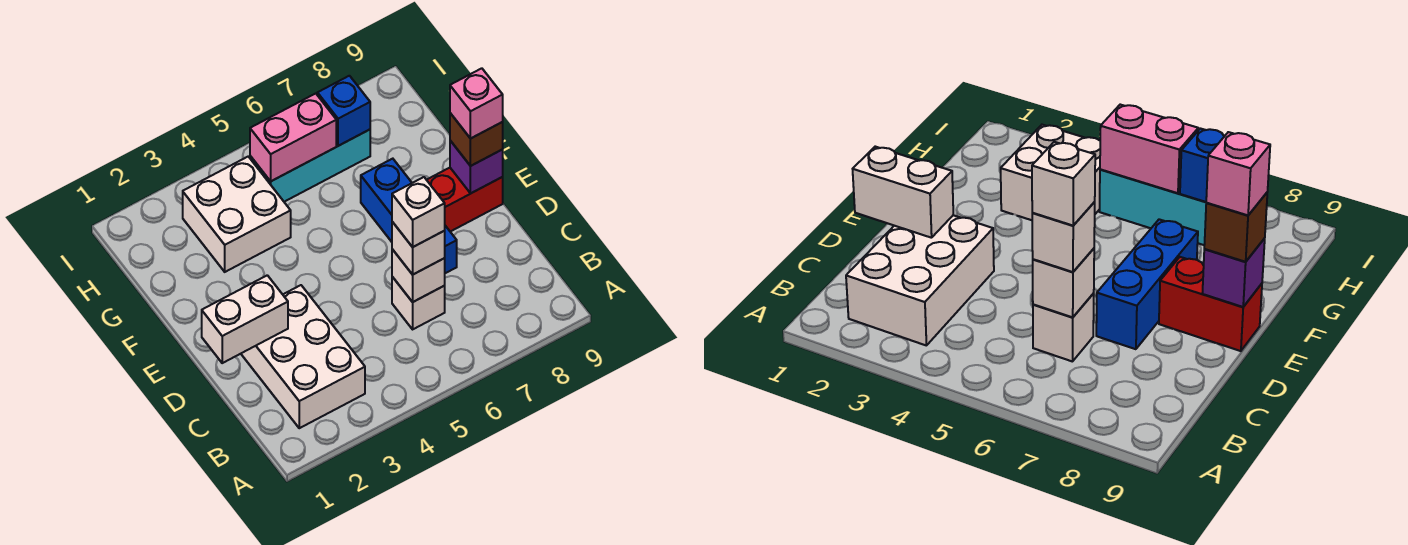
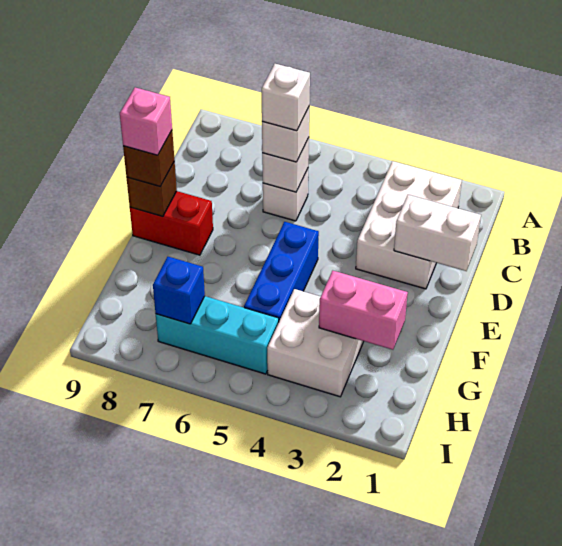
blue 1x3 brick [361,159,457,273] -> blue 1x3 brick moved to [244,222,319,321]
purple 1x1 brick [450,141,503,193] -> brown 1x1 brick [127,161,177,217]
pink 1x2 brick [250,93,336,181] -> pink 1x2 brick moved to [319,271,408,350]

